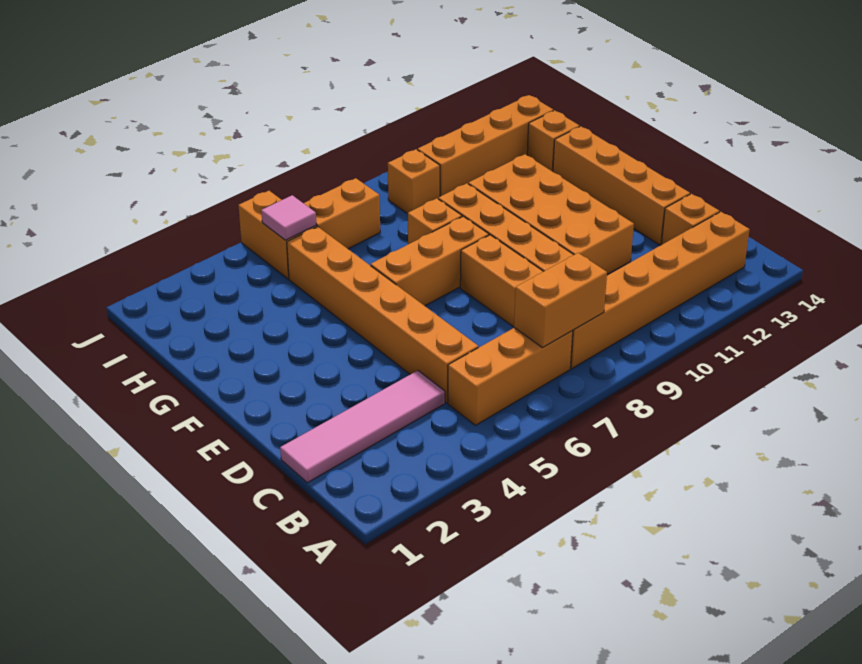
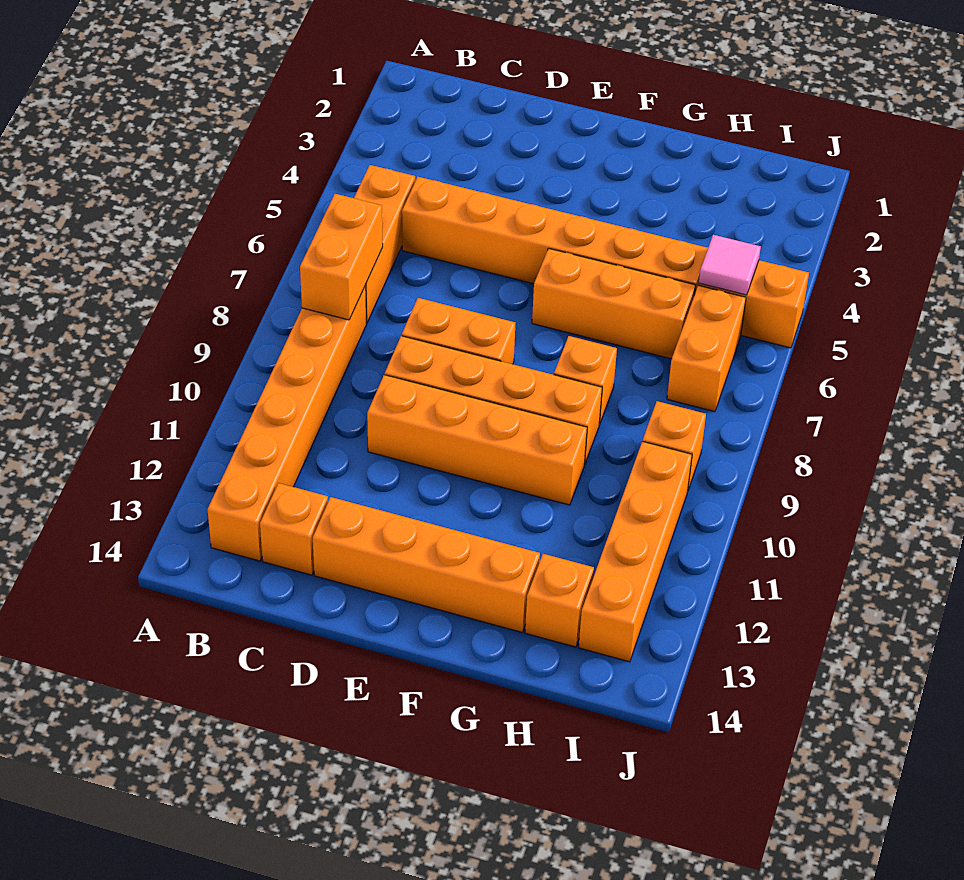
pink 1x4 tile [280,371,445,483] -> none
orange 2x4 brick [468,154,634,275] -> orange 1x4 brick [367,375,587,505]
orange 1x3 brick [371,216,489,306] -> orange 1x3 brick turned to [532,248,695,359]

